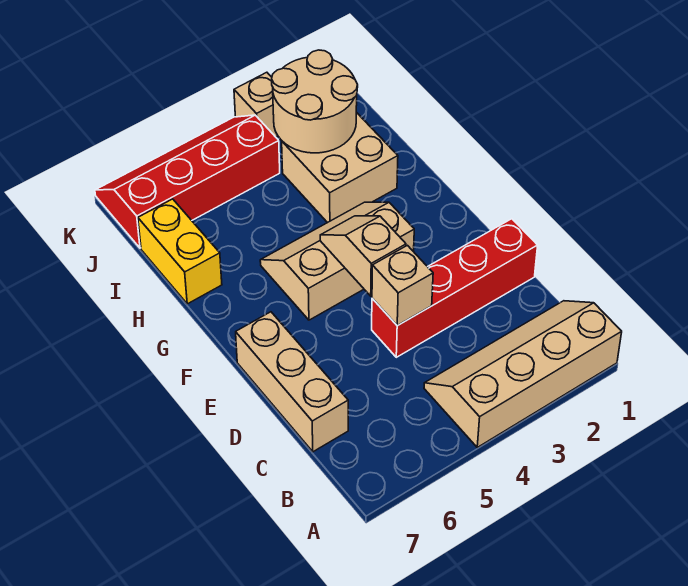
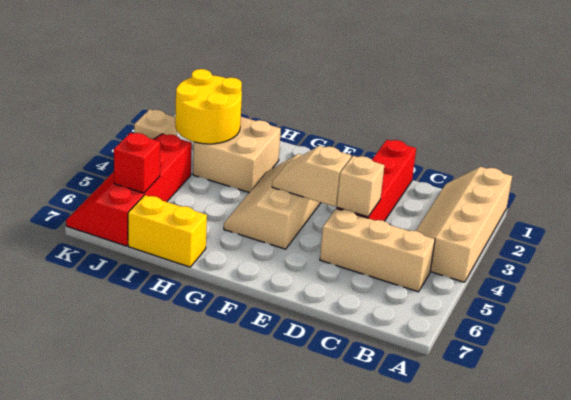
tan 1x3 brick [236,312,348,452] -> tan 1x3 brick moved to [320,209,435,292]
tan 2x2 round brick [272,50,358,153] -> yellow 2x2 round brick [175,69,242,144]
none -> red 1x1 brick [114,133,160,193]

